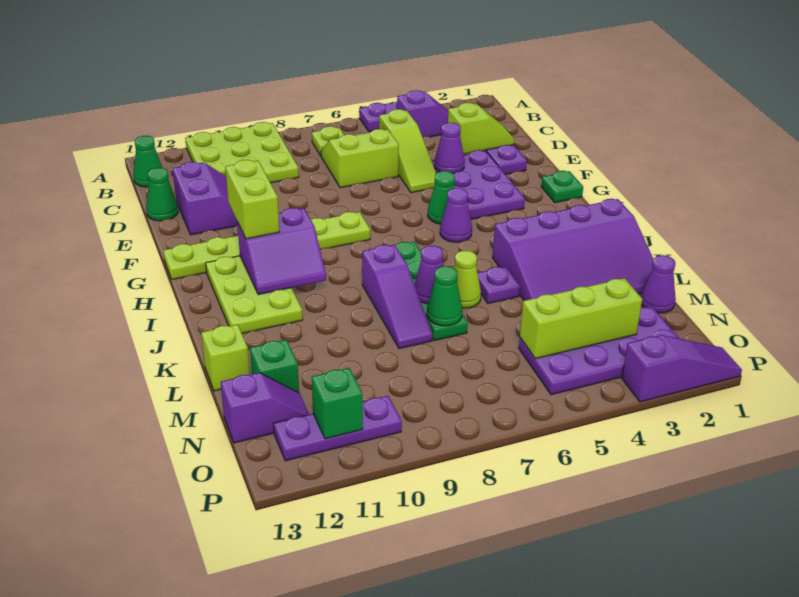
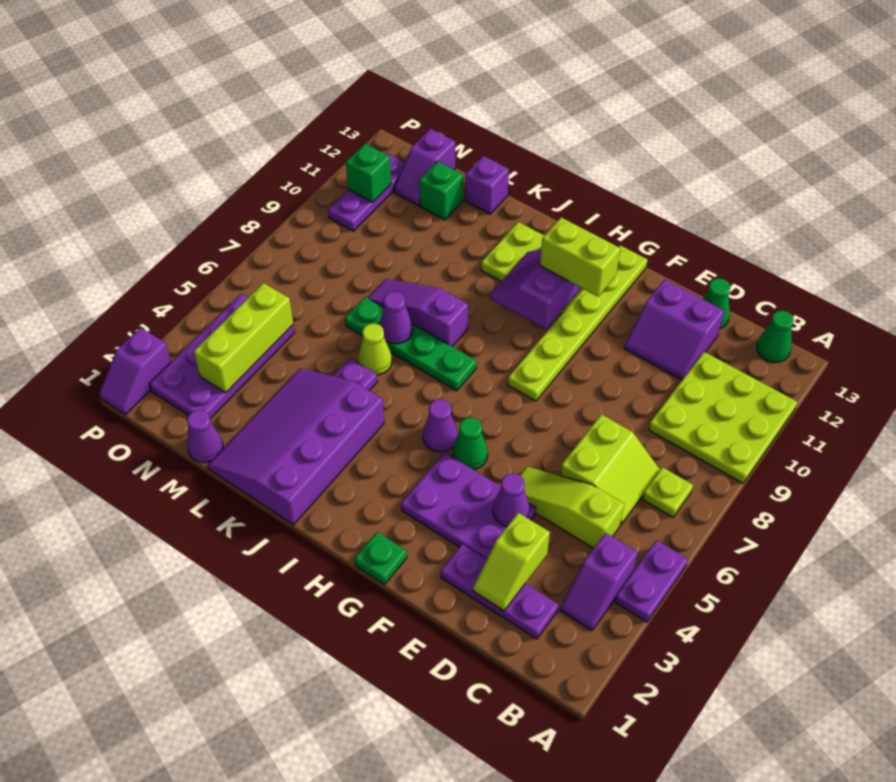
green 1x1 cone [427,266,462,326] -> none
lime 1x1 brick [201,324,250,391] -> purple 1x1 brick [465,156,509,214]
purple 1x3 slope [622,335,742,402] -> purple 1x2 slope [99,328,171,415]

